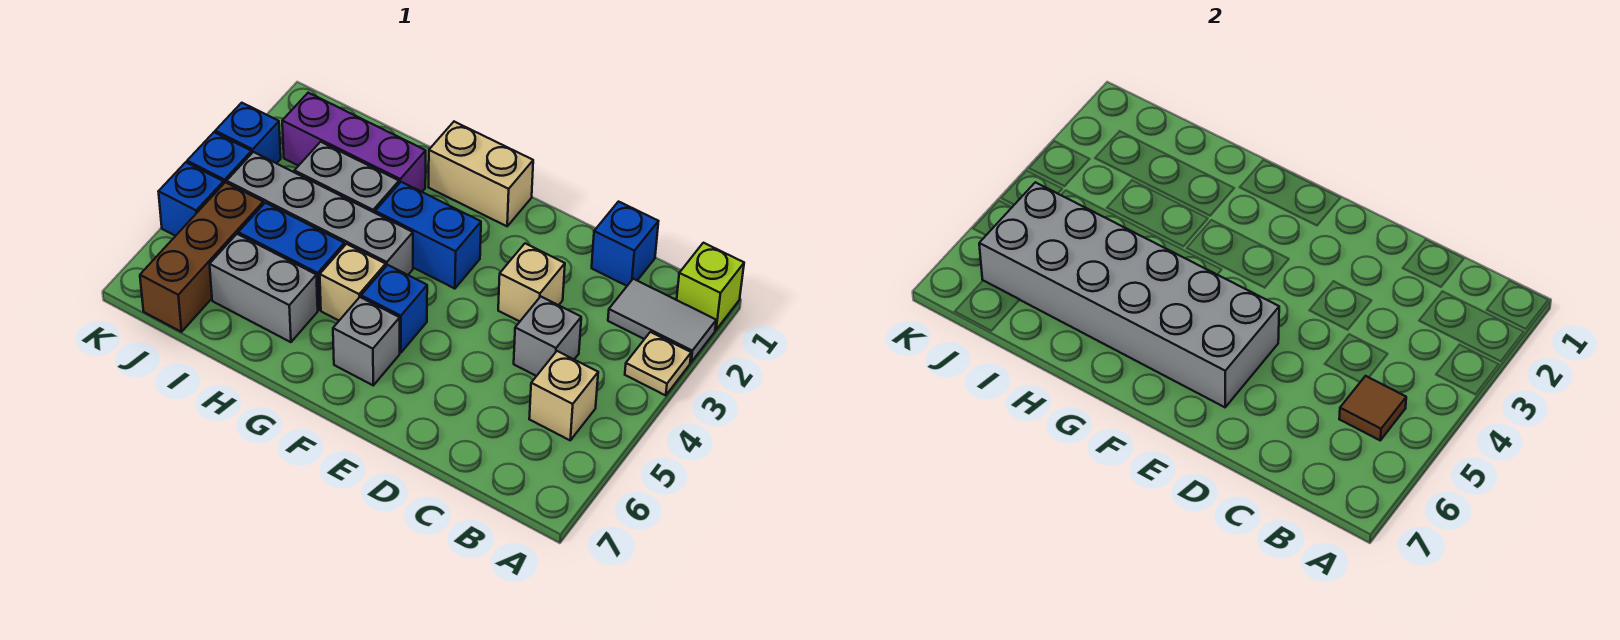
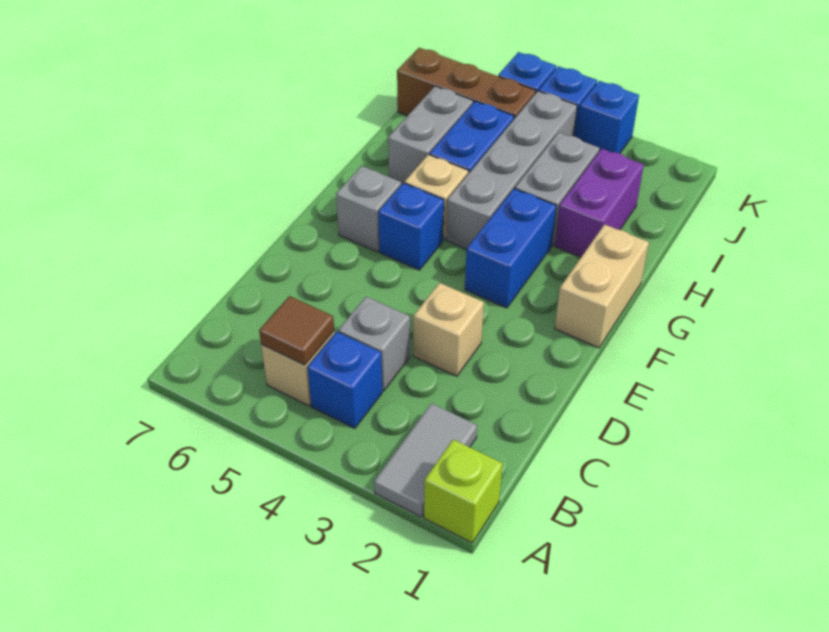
tan 1x1 plate [625,332,691,396] -> none
blue 1x1 brick [592,202,659,286] -> blue 1x1 brick moved to [307,332,382,428]
grey 2x6 brick [979,182,1279,407] -> none
purple 1x3 brick [282,93,426,192] -> purple 1x2 brick [555,149,644,257]

